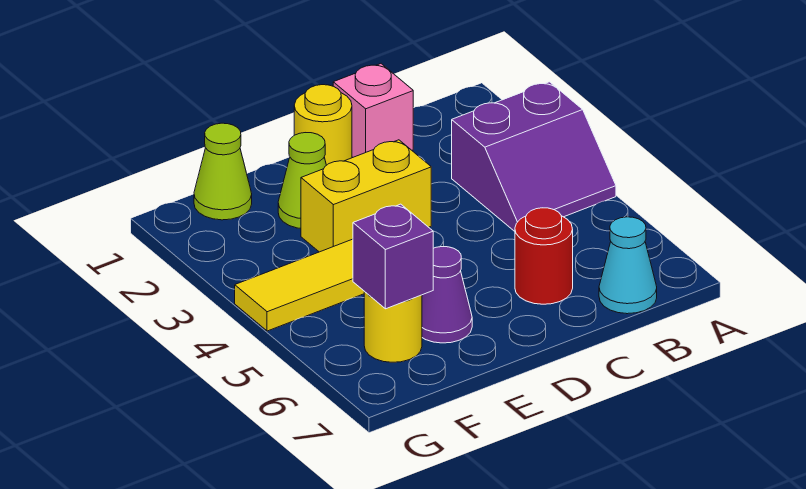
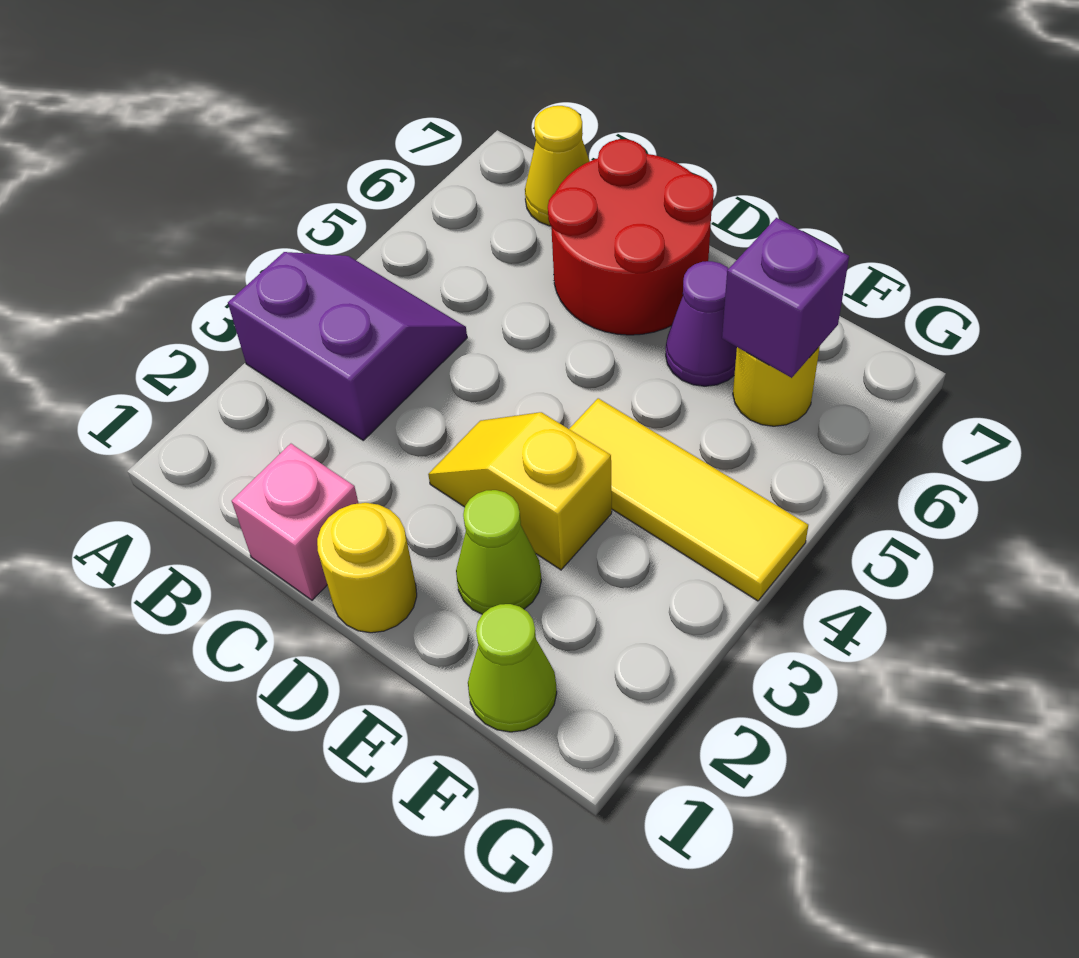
cyan 1x1 cone [599,217,657,314] -> yellow 1x1 cone [525,106,589,226]
red 1x1 round brick [515,208,573,304] -> red 2x2 round brick [548,139,714,335]
yellow 1x2 brick [301,140,431,252] -> yellow 1x2 slope [428,412,612,570]

